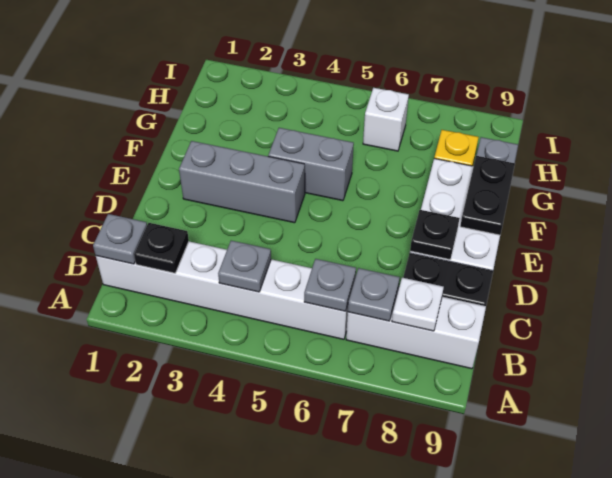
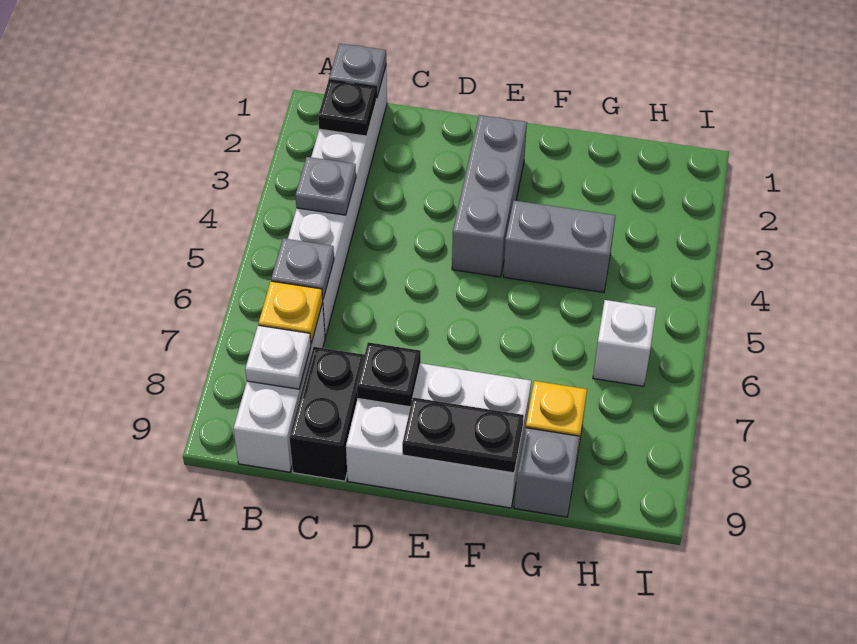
grey 1x1 plate [348,268,400,321] -> yellow 1x1 plate [258,281,323,343]
grey 1x2 brick [268,128,354,201] -> grey 1x2 brick turned to [503,201,615,292]

